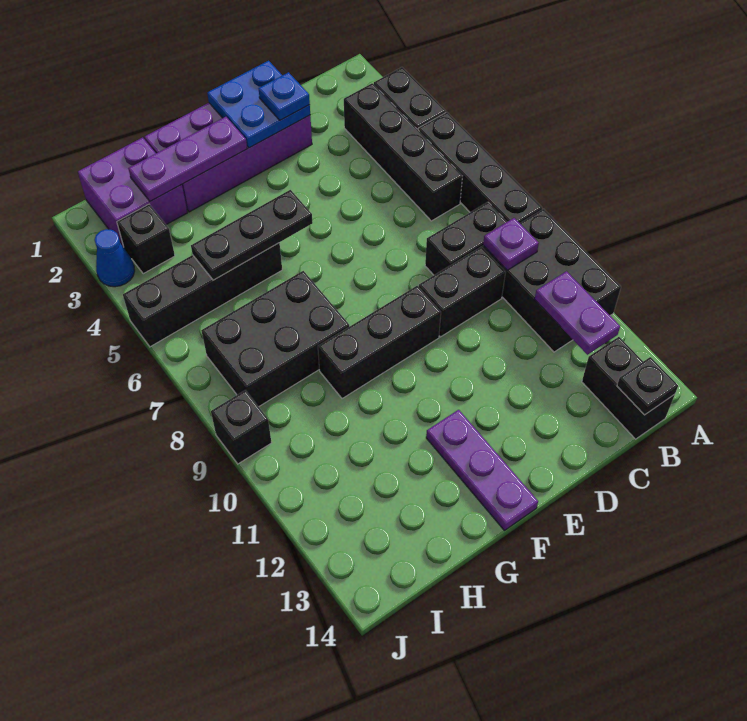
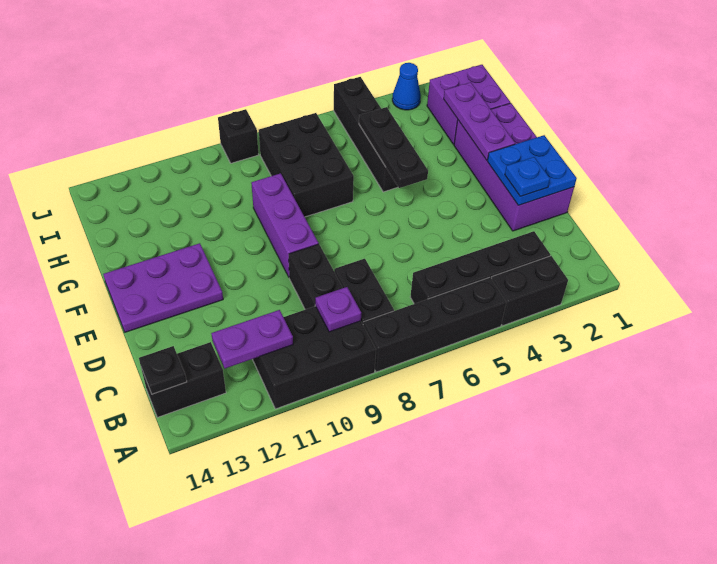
black 1x3 brick [318,286,441,399] -> purple 1x3 brick [251,173,319,277]
purple 1x3 plate [426,410,538,530] -> purple 2x3 plate [103,243,223,332]
black 1x1 brick [117,204,175,274] -> none

